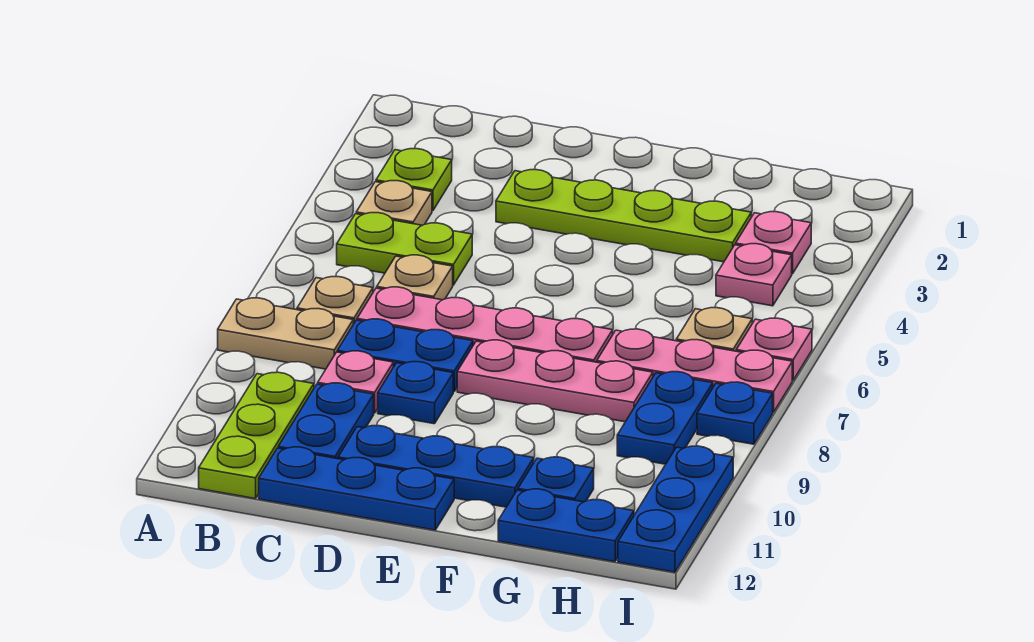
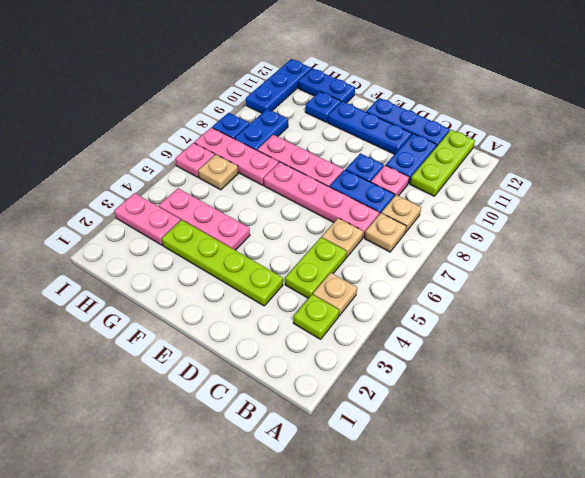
tan 1x2 plate [218,298,353,369] -> tan 1x1 plate [382,195,421,232]
lime 1x2 plate [337,213,472,285] -> lime 1x2 plate turned to [285,237,347,298]
pink 1x1 plate [736,212,811,274] -> pink 1x2 plate [114,193,181,245]
pink 1x1 plate [716,244,792,306] -> pink 1x3 plate [159,188,250,250]

